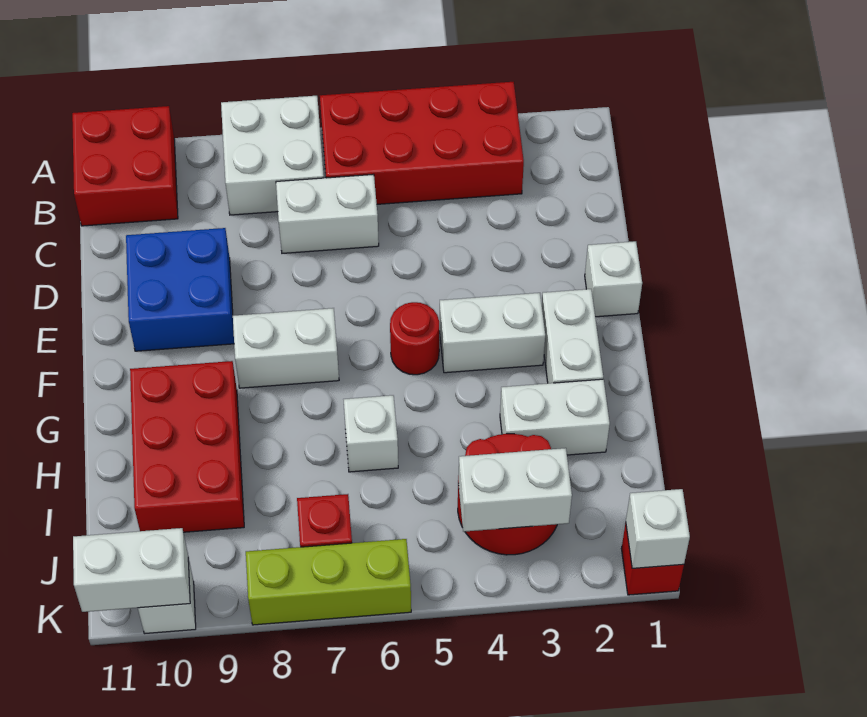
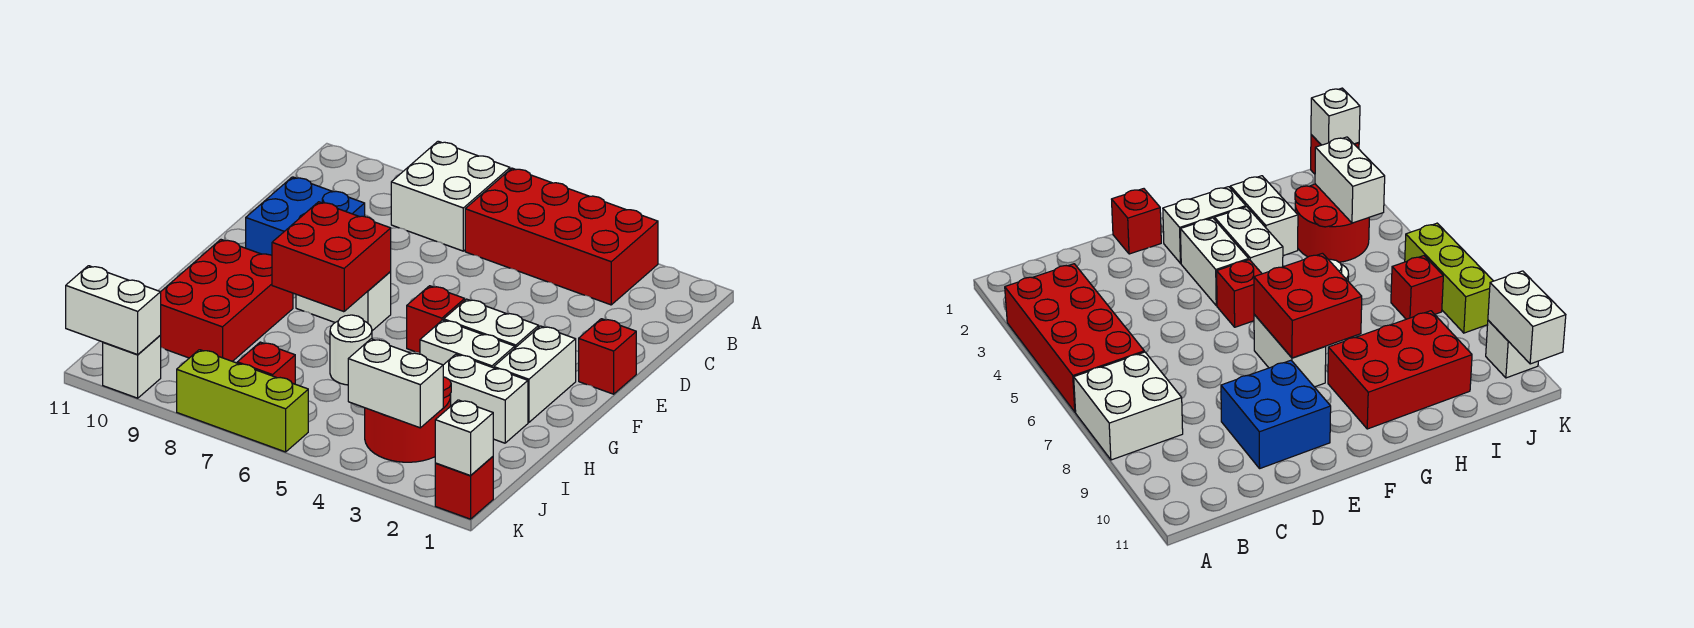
red 2x2 brick [72,106,178,226] -> red 2x2 brick moved to [272,202,391,312]
white 1x2 brick [276,174,379,253] -> white 1x2 brick moved to [420,320,515,368]
white 1x1 brick [585,241,642,317] -> red 1x1 brick [579,319,636,394]
red 1x1 round brick [390,302,439,375] -> red 1x1 brick [407,286,465,353]
white 1x1 brick [343,395,398,472] -> white 1x1 round brick [330,315,372,385]

